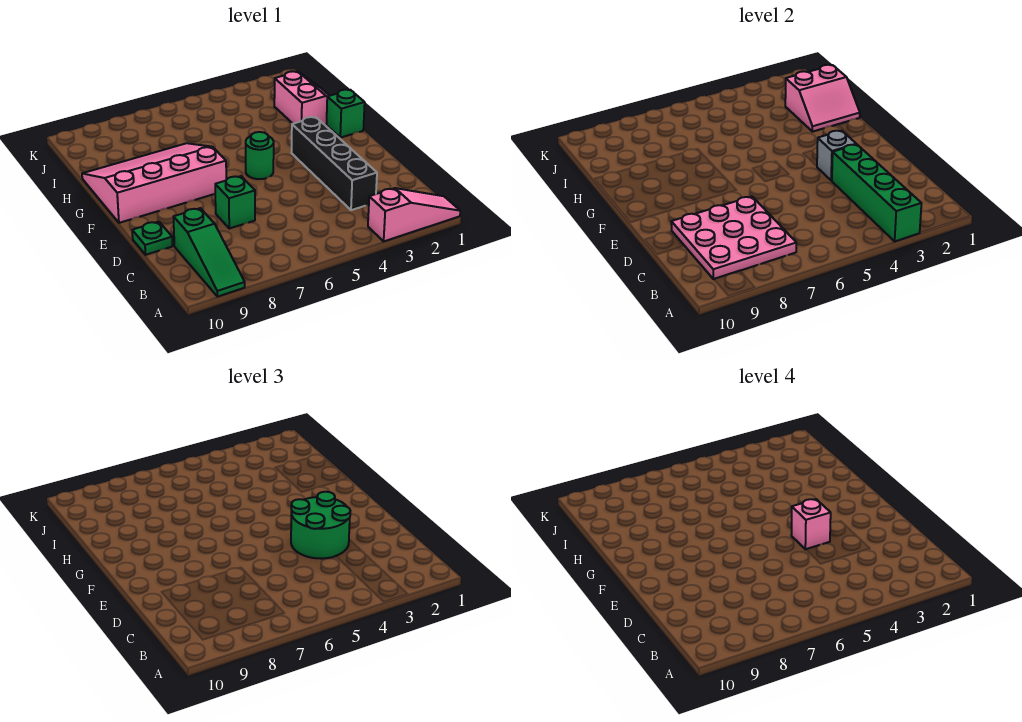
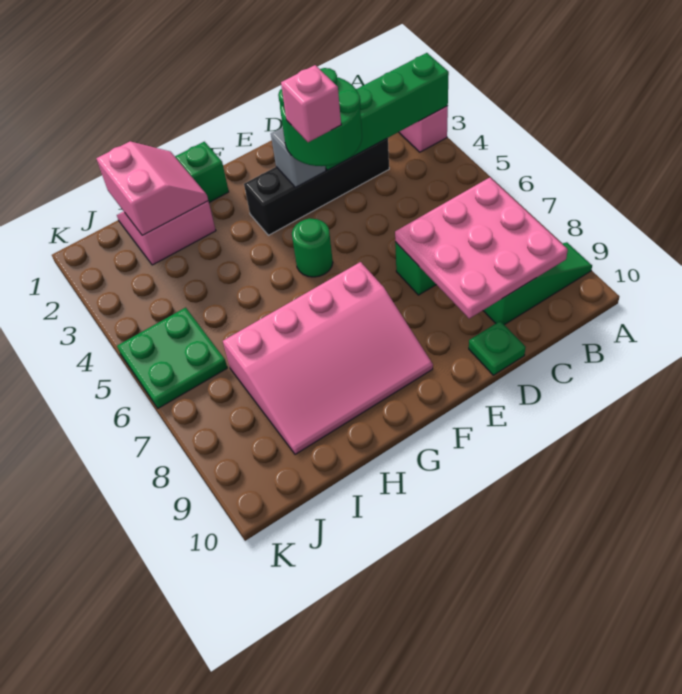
pink 3x4 slope [82,143,226,223] -> pink 3x4 slope turned to [223,262,433,454]
none -> green 2x2 plate [117,308,227,408]

